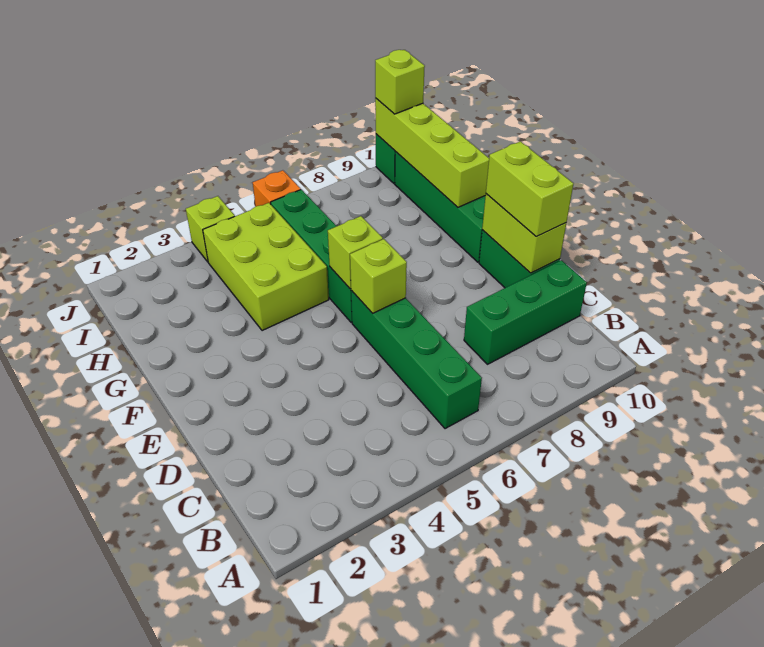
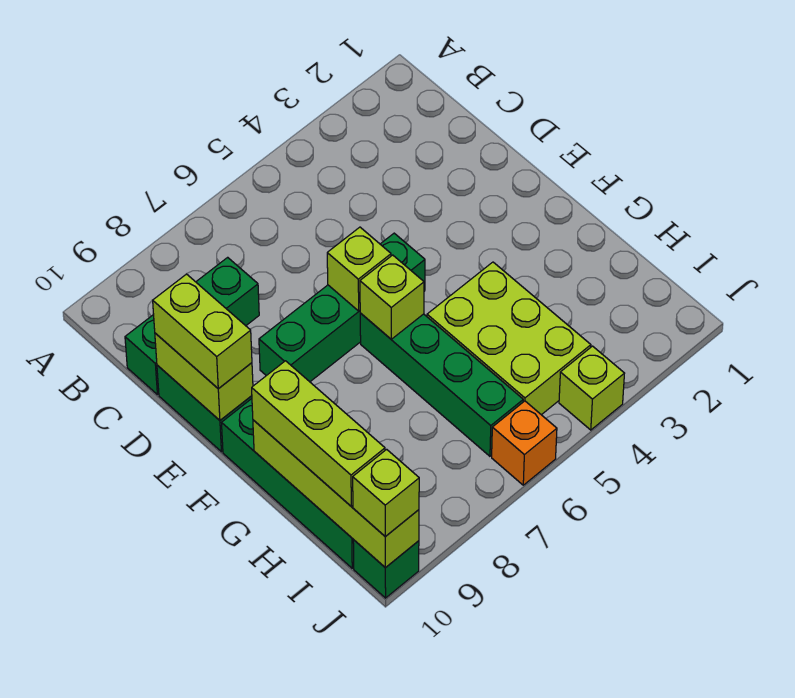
green 1x4 brick [351,291,482,429] -> green 1x4 brick turned to [259,233,425,382]
none -> lime 1x3 brick [252,361,385,506]

